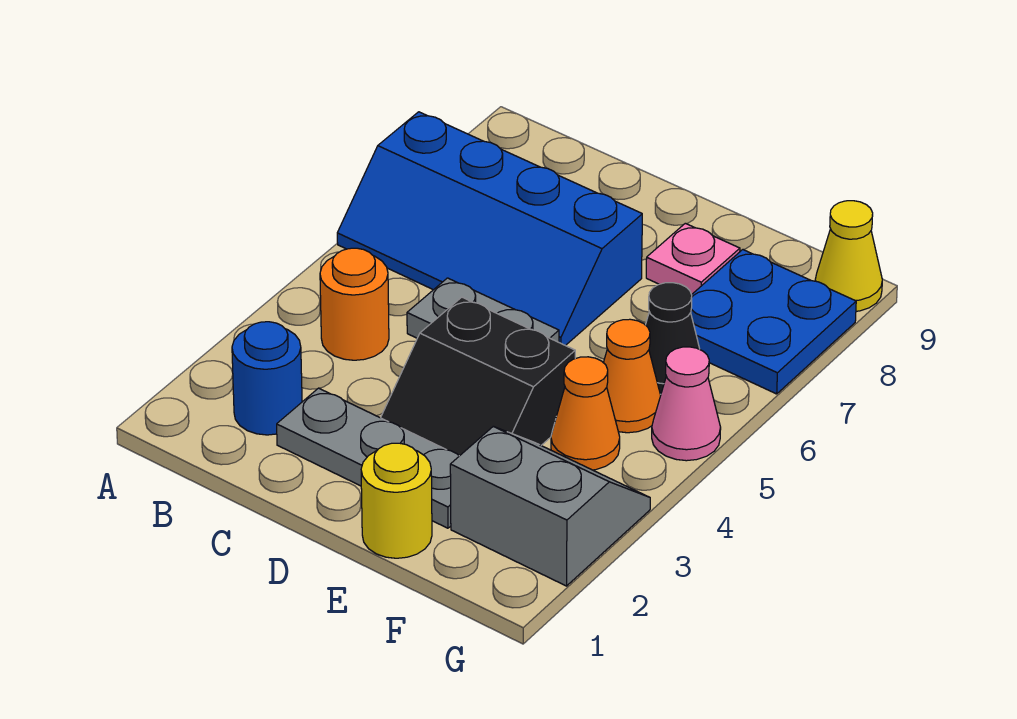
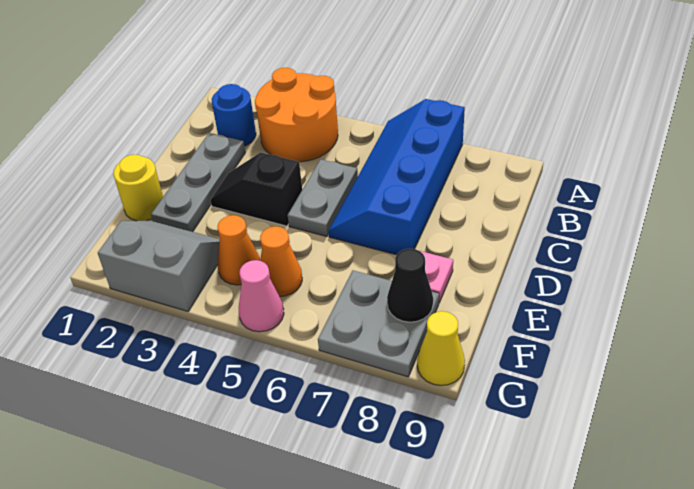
orange 1x1 round brick [320,248,389,360] -> orange 2x2 round brick [255,68,338,162]
black 2x2 slope [381,297,575,456] -> black 1x2 slope [210,152,302,226]
grey 2x2 slope [450,427,650,586] -> grey 2x2 slope turned to [98,221,220,311]
black 1x1 cone [646,283,700,394] -> black 1x1 cone moved to [387,249,433,322]
blue 2x2 plate [691,250,856,394] -> grey 2x2 plate [318,270,439,377]

